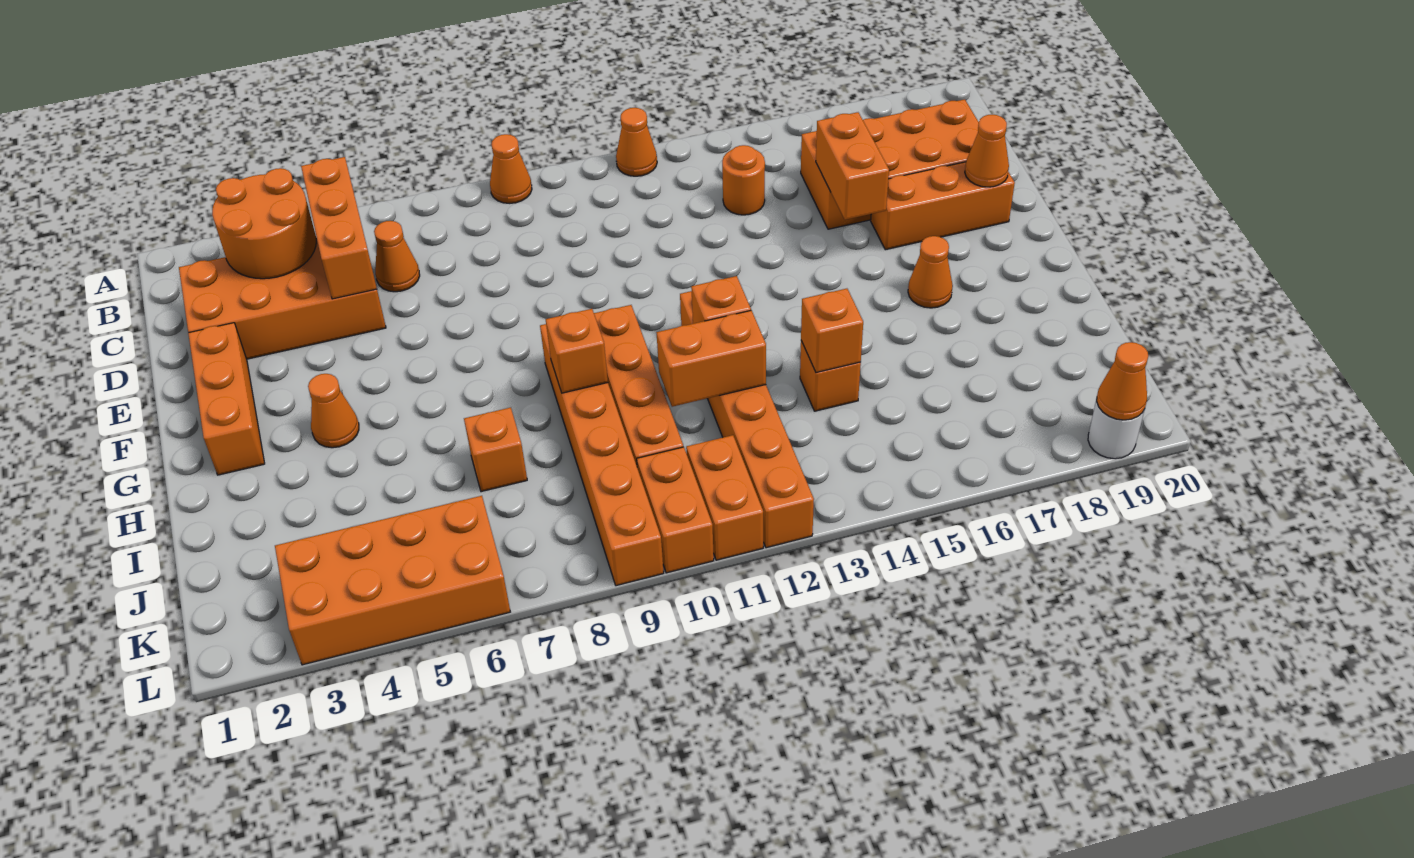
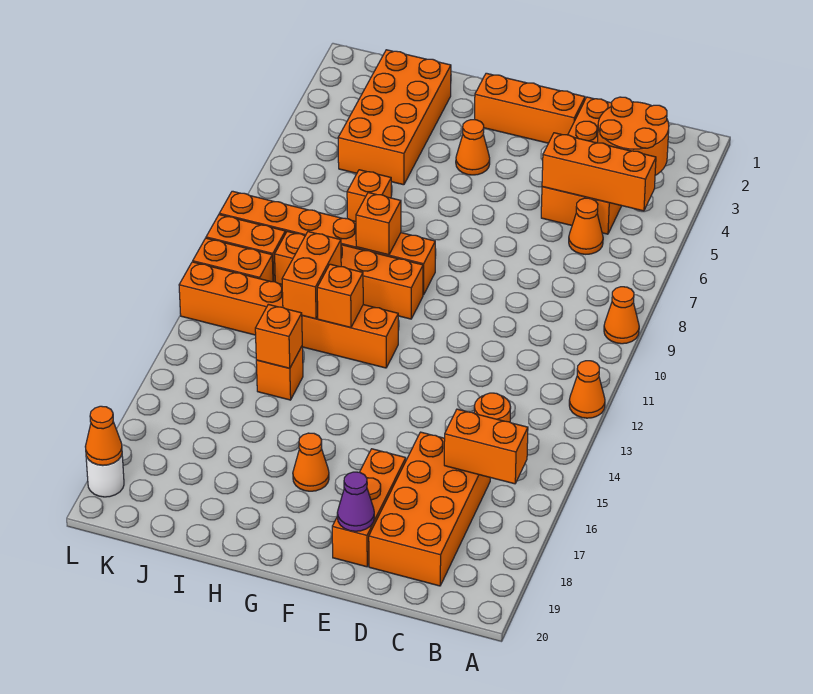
orange 1x2 brick [816,112,889,220] -> orange 1x2 brick moved to [444,409,528,484]
orange 1x1 cone [965,115,1009,187] -> purple 1x1 cone [337,472,374,531]
orange 2x4 brick [275,496,510,665] -> orange 2x4 brick moved to [338,50,451,185]

